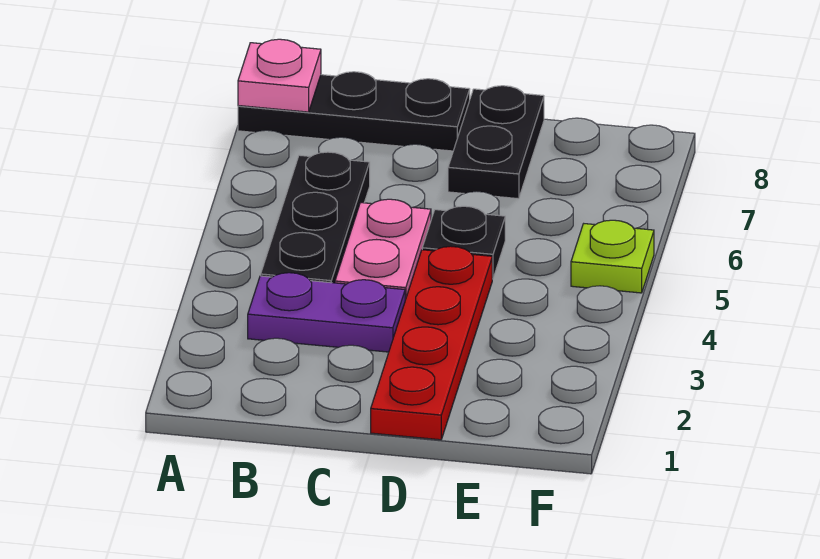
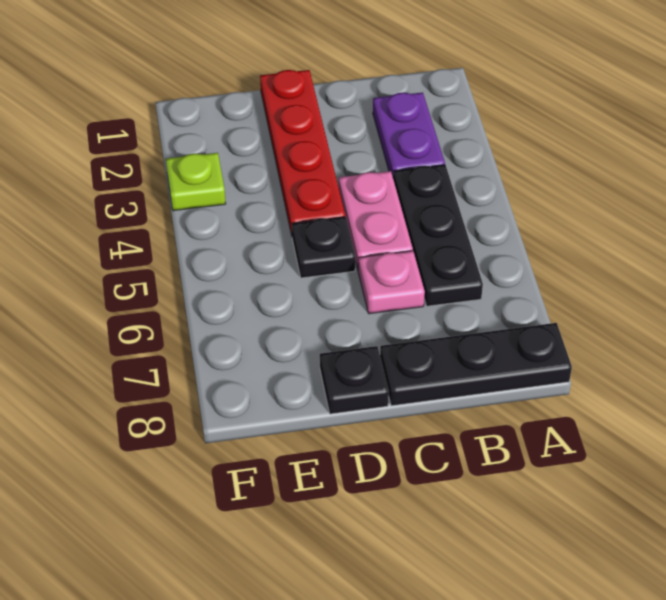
pink 1x1 plate [238,39,321,112] -> pink 1x1 plate moved to [358,251,425,314]
purple 1x2 plate [248,273,405,352] -> purple 1x2 plate turned to [373,92,445,176]
black 1x2 plate [448,86,544,199] -> black 1x1 plate [320,346,389,414]
lime 1x1 plate [571,220,654,293] -> lime 1x1 plate moved to [166,153,226,211]

